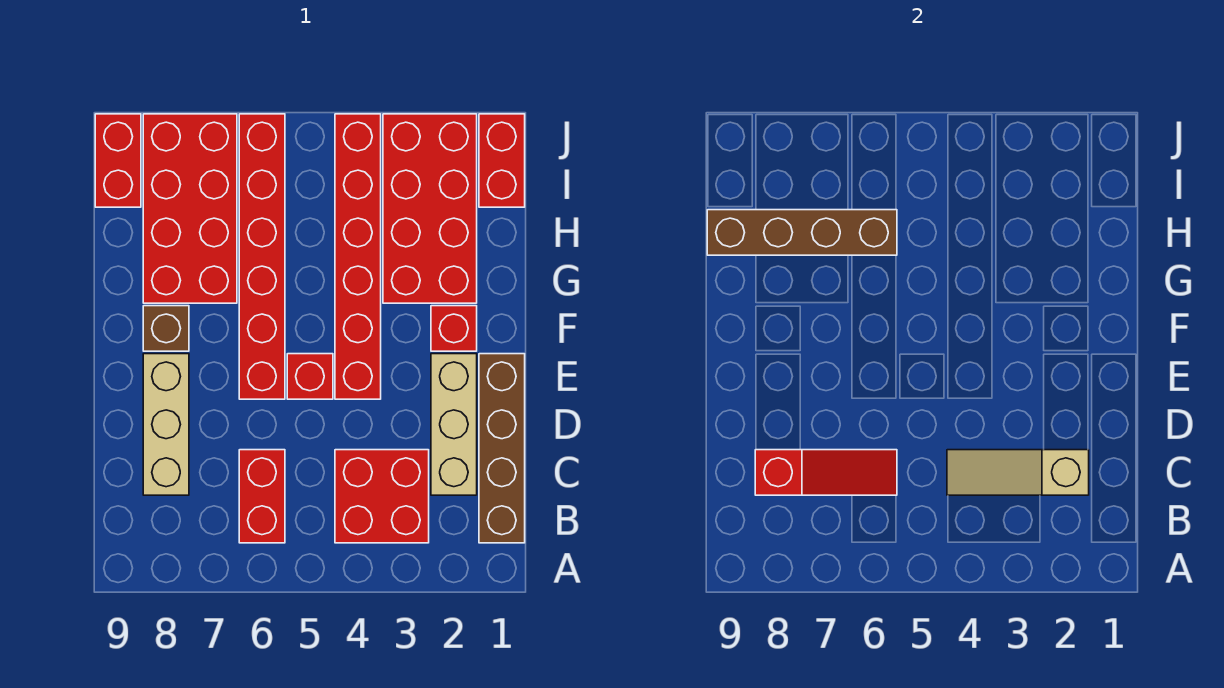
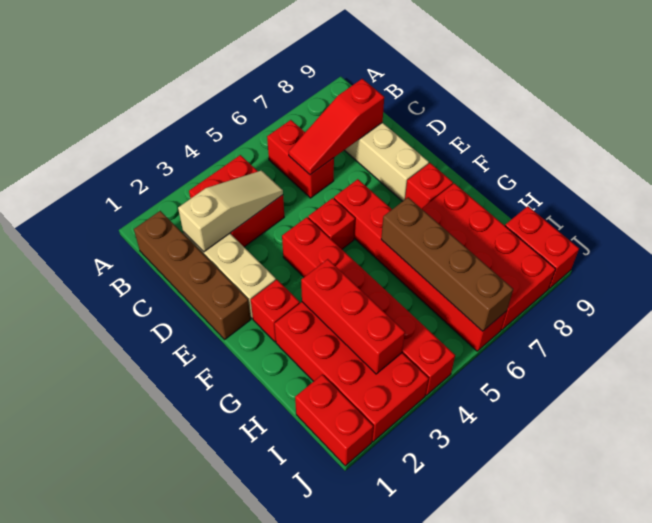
brown 1x1 brick [143,306,189,351] -> red 1x1 brick [405,163,453,209]
none -> red 1x3 brick [301,259,405,374]
brown 1x4 brick [707,210,897,255] -> brown 1x4 brick turned to [381,197,513,331]

